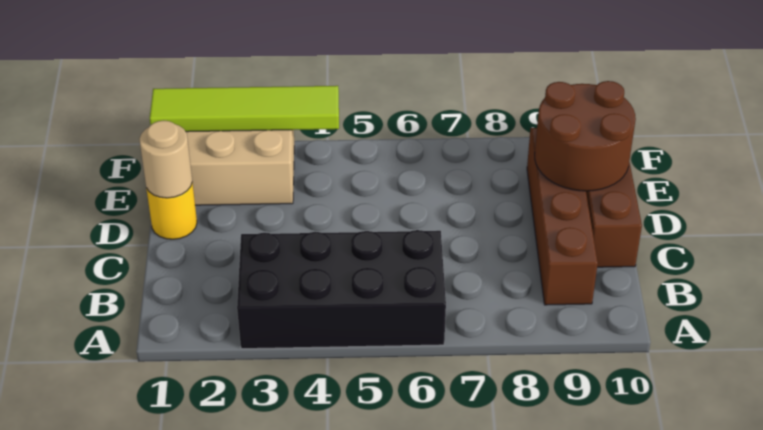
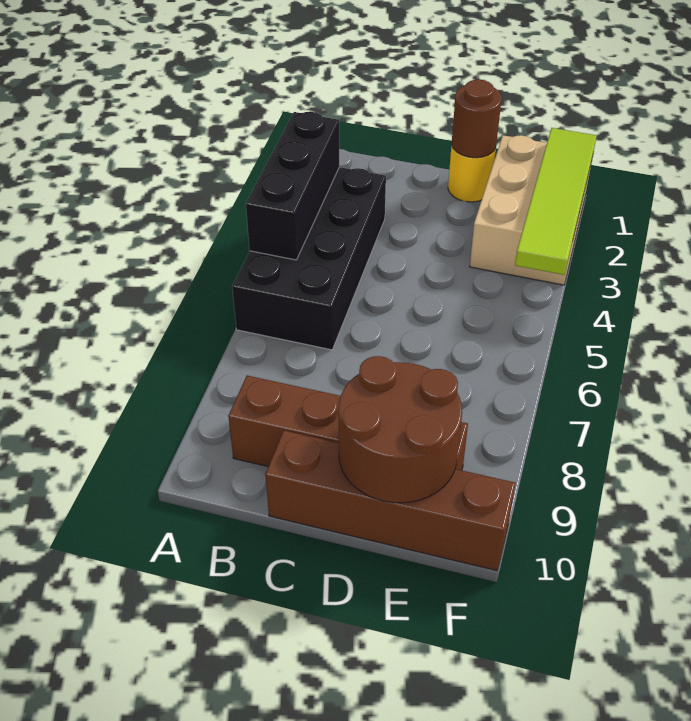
none -> black 1x3 brick [246,112,339,260]
tan 1x1 round brick [139,121,192,198] -> brown 1x1 round brick [452,80,502,158]

